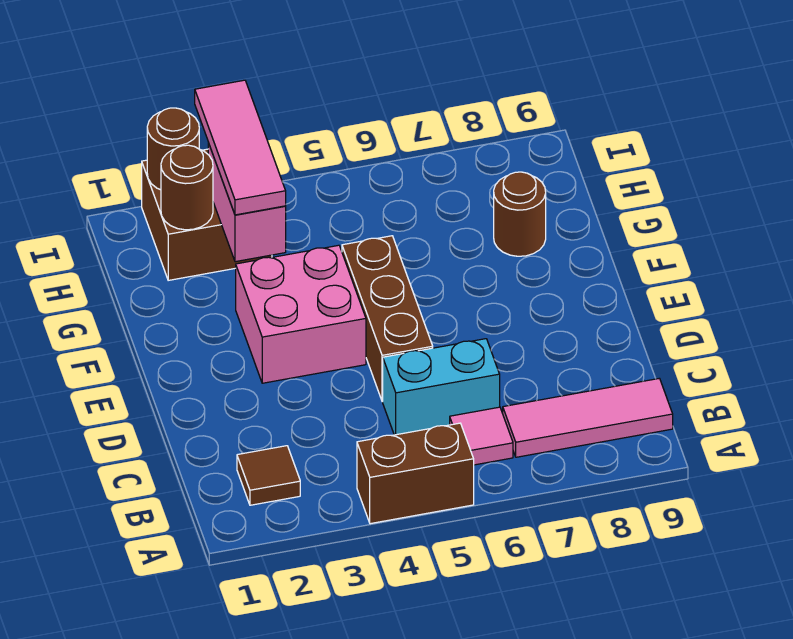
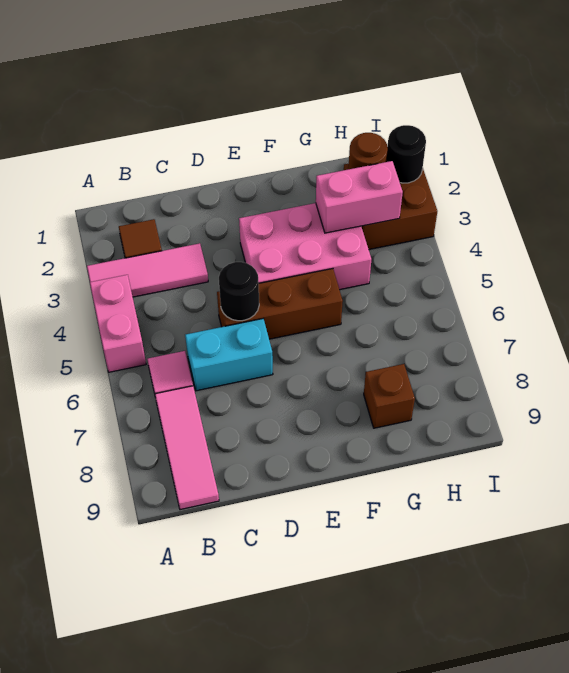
brown 1x2 brick [357,423,474,524] -> pink 1x2 brick [90,275,146,372]
cyan 1x2 brick [383,339,500,435] -> cyan 1x2 brick turned to [185,319,273,391]
none -> black 1x1 round brick [219,262,259,321]
pink 2x2 brick [236,245,366,383] -> pink 2x3 brick [239,203,371,290]
pink 1x3 tile [195,80,286,215] -> pink 1x3 tile moved to [87,243,208,297]
brown 1x1 round brick [494,172,546,256] -> brown 1x1 brick [364,364,415,428]
brown 1x1 round brick [147,108,199,190] -> black 1x1 round brick [386,125,426,183]

